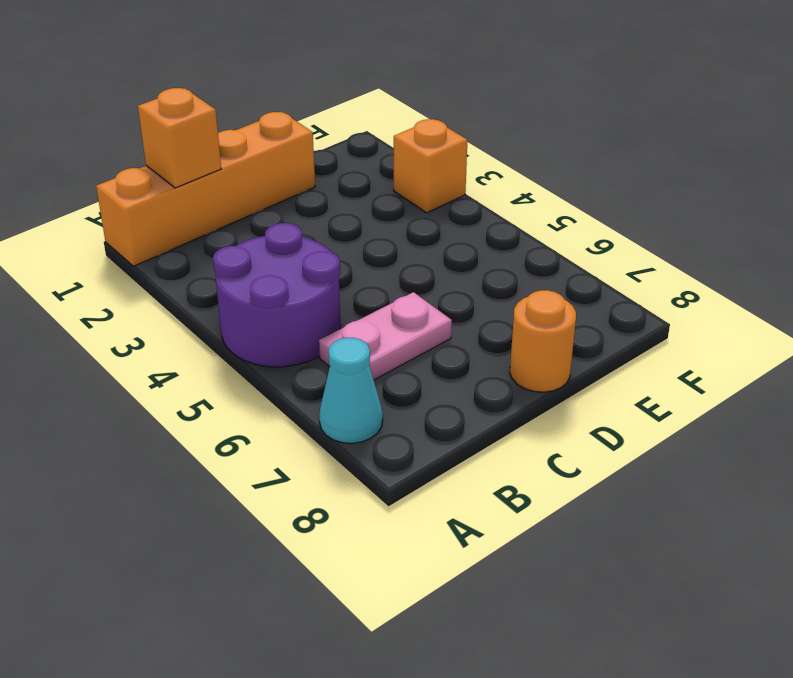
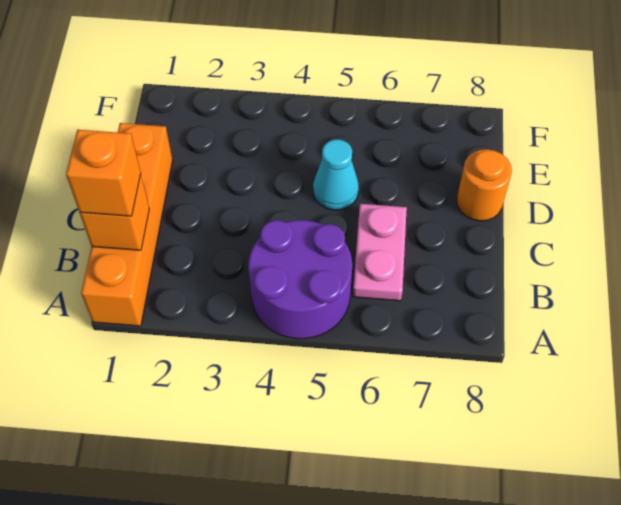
cyan 1x1 cone [319,338,383,443] -> cyan 1x1 cone moved to [313,139,359,210]
orange 1x1 brick [394,119,467,213] -> orange 1x1 brick moved to [66,130,141,216]

